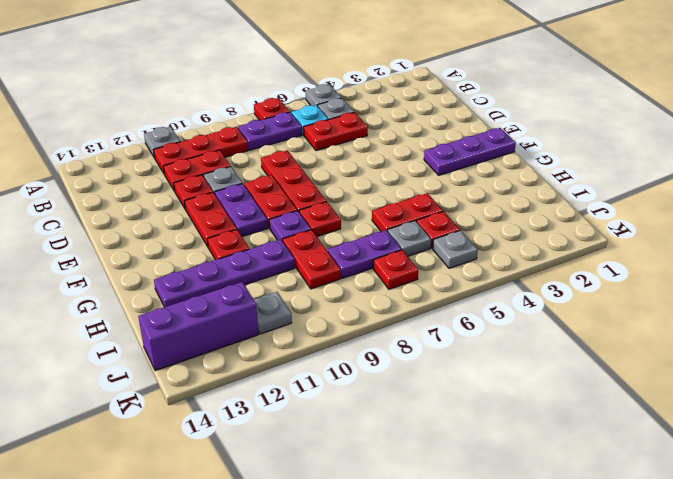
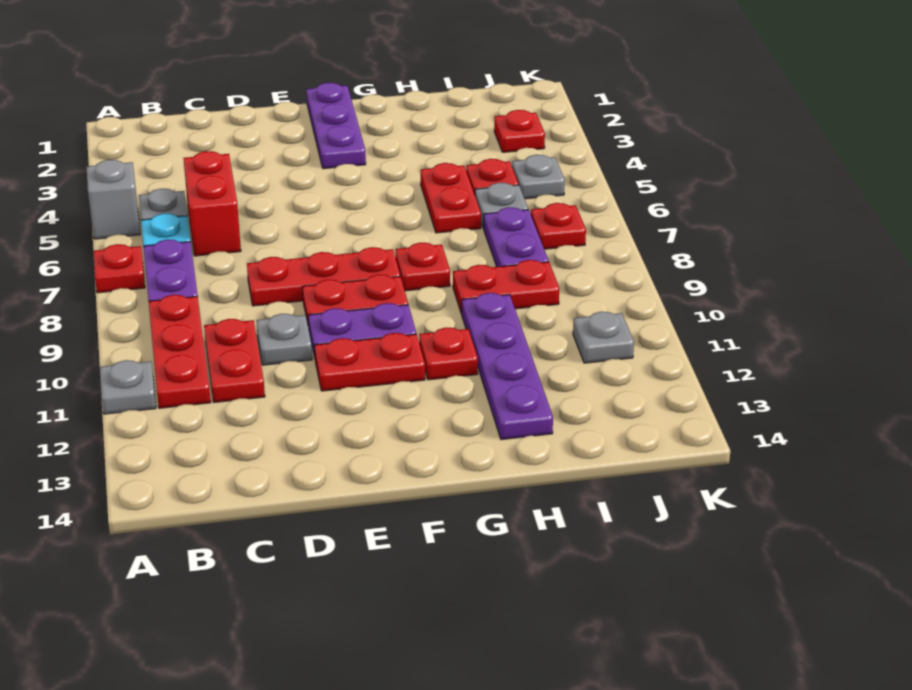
grey 1x1 plate [306,84,342,106] -> grey 1x1 brick [87,160,140,239]
red 1x2 plate [304,112,368,151] -> red 1x2 brick [183,151,241,256]
red 1x1 plate [174,175,213,208] -> red 1x1 plate moved to [494,110,545,152]
purple 1x1 plate [269,211,311,241] -> none
purple 1x3 brick [138,282,258,371] -> none

